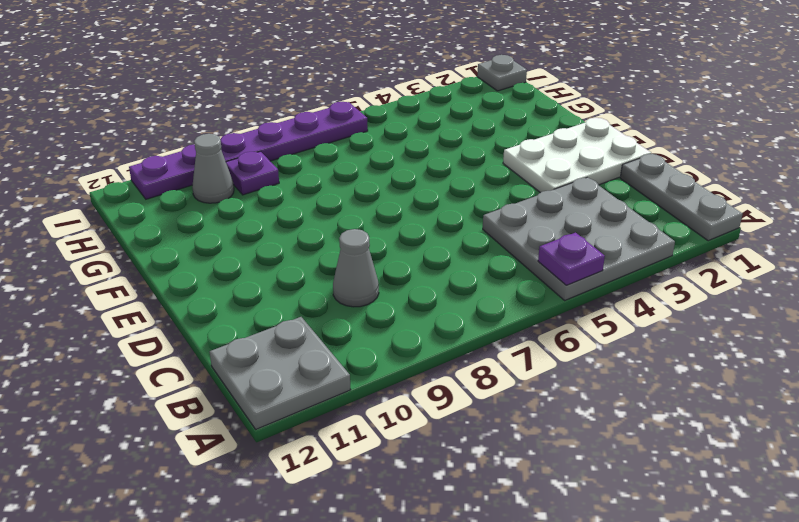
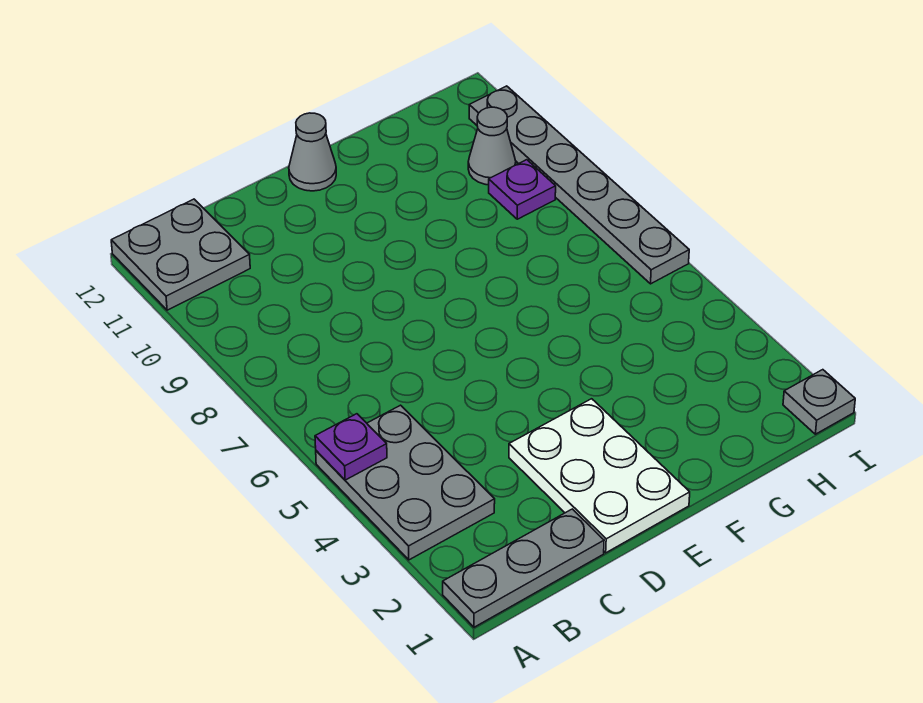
grey 3x3 plate [483,177,675,300] -> grey 2x3 plate [316,405,495,560]
grey 1x1 cone [333,229,379,307] -> grey 1x1 cone moved to [289,113,336,191]
purple 1x6 plate [129,102,368,199] -> grey 1x6 plate [469,86,689,284]

